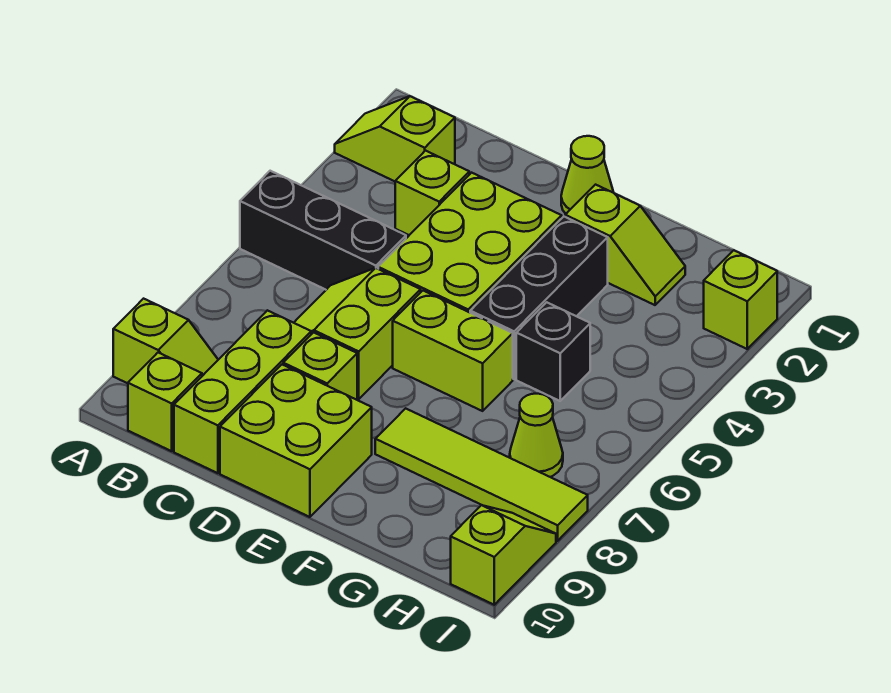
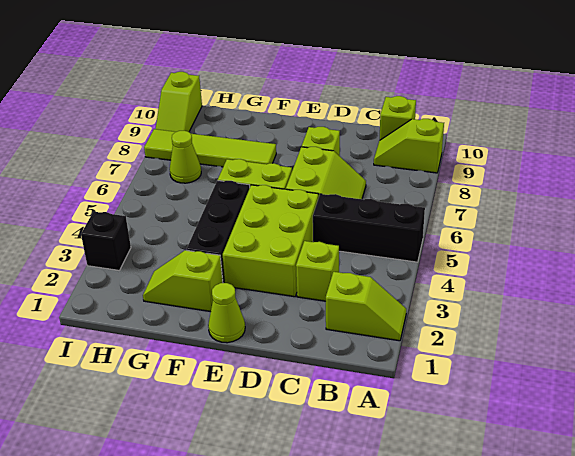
lime 1x3 brick [174,310,311,473] -> none
lime 2x2 brick [220,365,372,517] -> none
black 1x1 brick [516,302,590,401] -> black 1x1 brick moved to [81,212,131,270]
lime 1x1 brick [704,250,777,349] -> none

